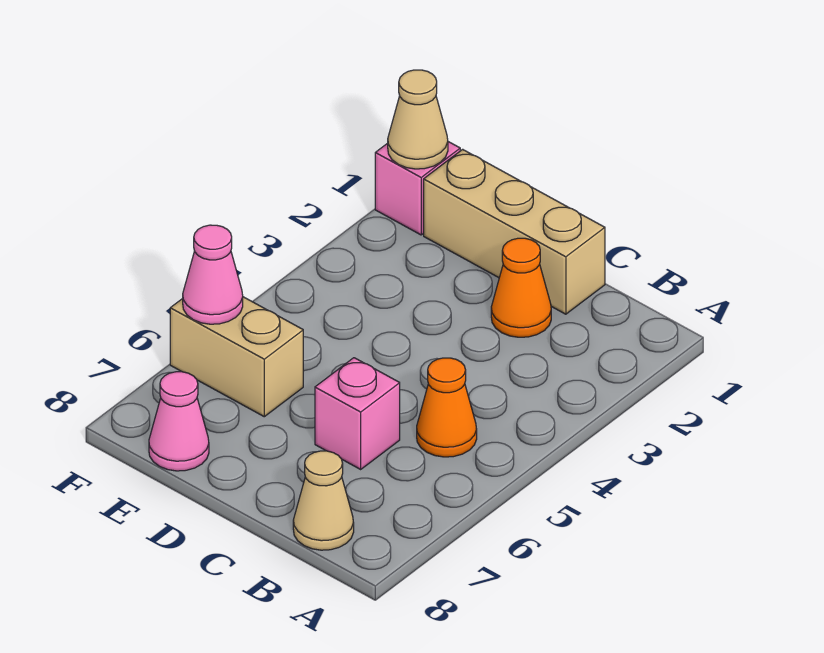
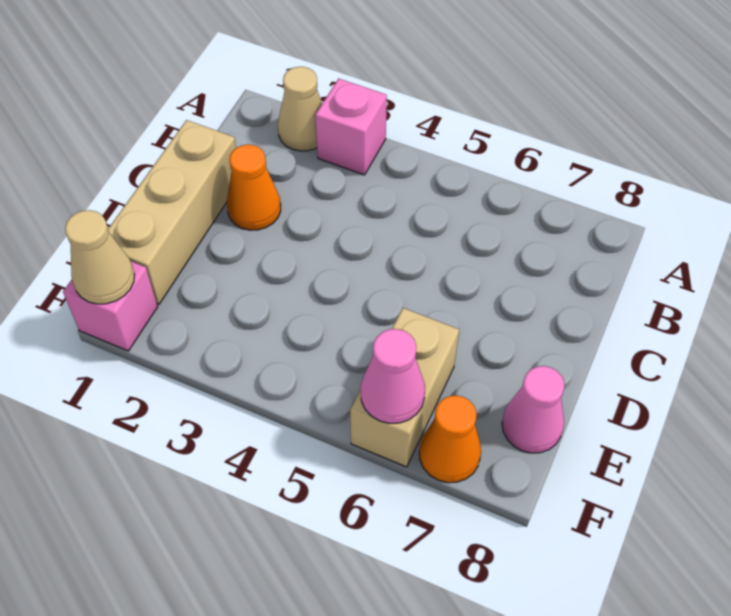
orange 1x1 cone [417,358,477,457] -> orange 1x1 cone moved to [419,395,481,483]
tan 1x1 cone [293,451,354,550] -> tan 1x1 cone moved to [278,67,322,151]
pink 1x1 brick [315,358,400,469] -> pink 1x1 brick moved to [315,79,387,175]

